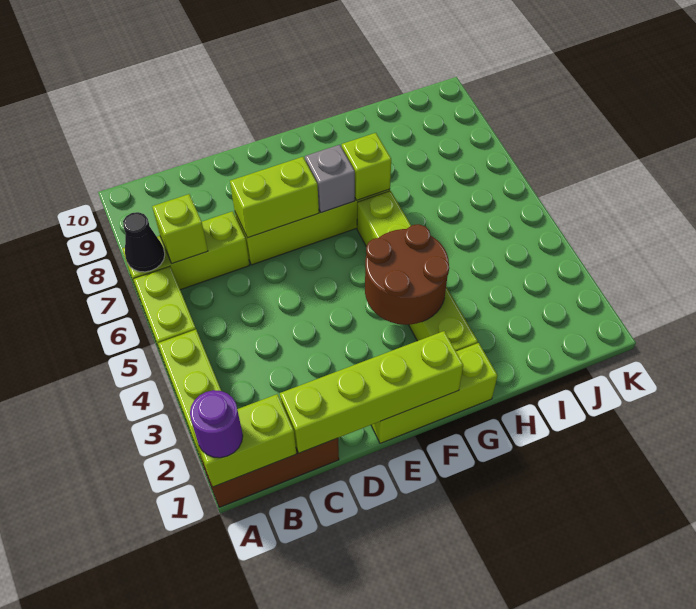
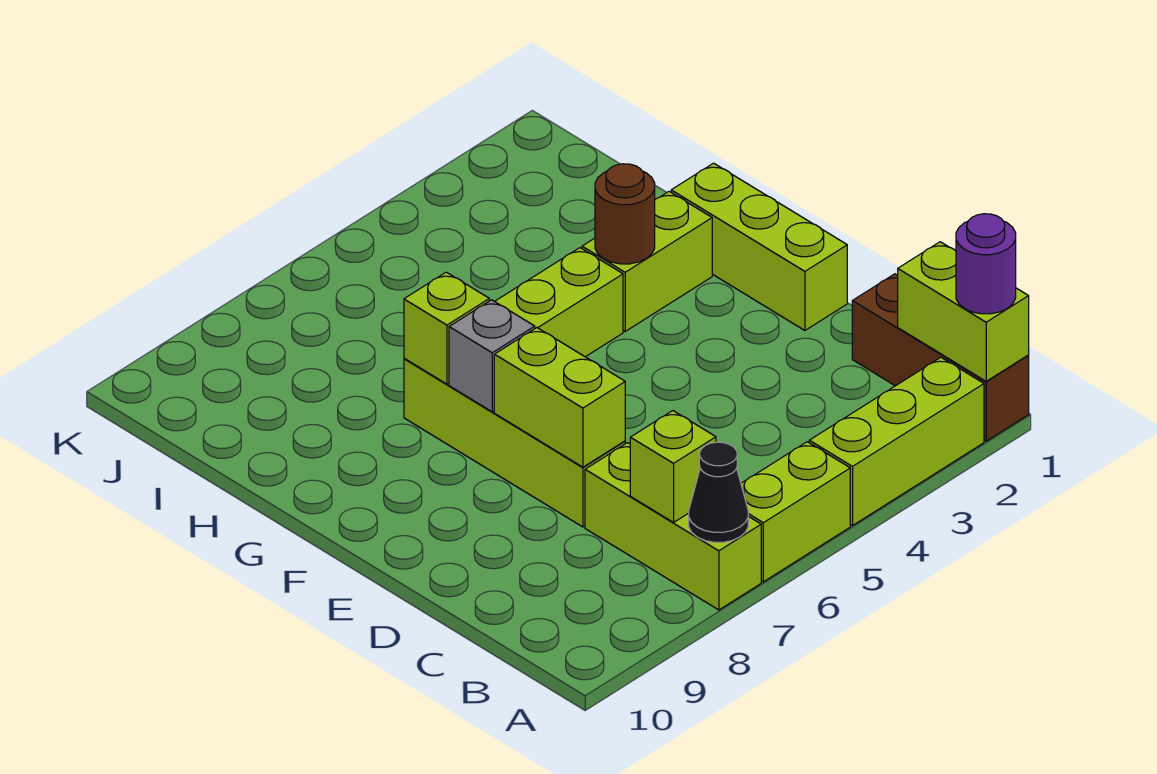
lime 1x4 brick [280,331,463,453] -> none
brown 2x2 round brick [365,224,449,325] -> brown 1x1 round brick [595,164,655,264]

